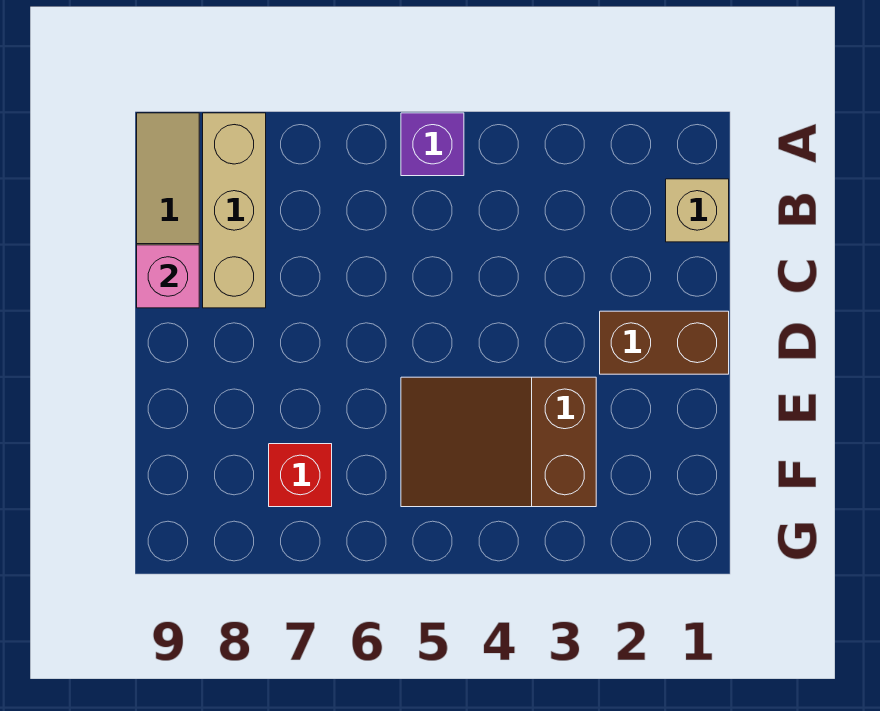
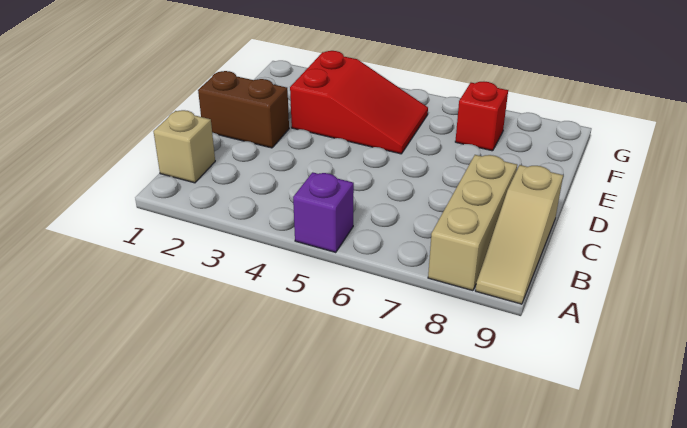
pink 1x1 brick [137,245,199,308] -> none
brown 2x3 slope [401,377,596,507] -> red 2x3 slope [290,51,428,154]

